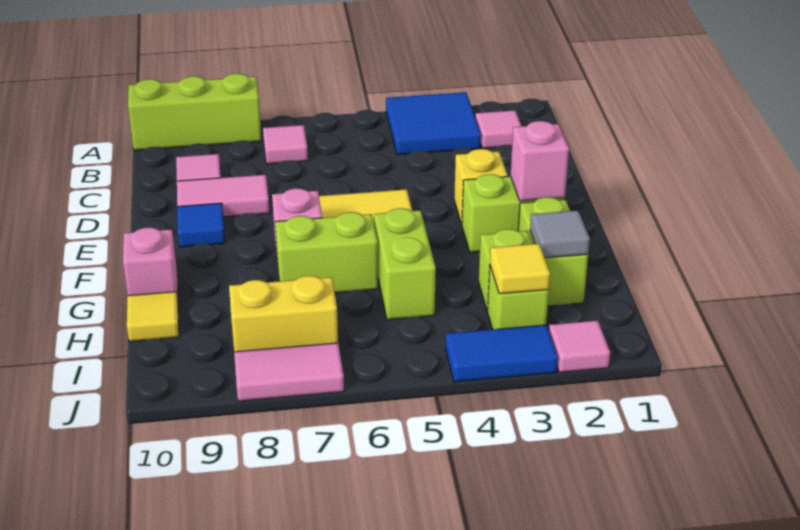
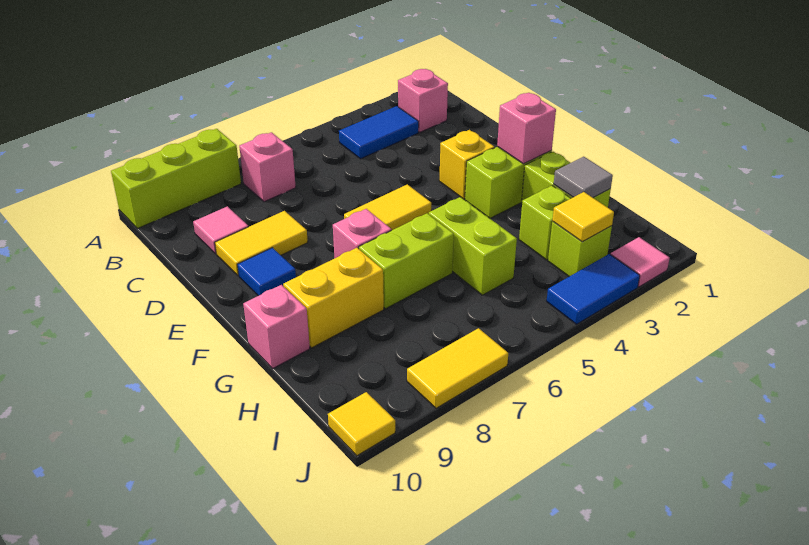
blue 2x2 tile [386,92,481,155] -> blue 1x2 tile [339,106,419,159]
pink 1x1 tile [476,110,522,148] -> pink 1x1 brick [398,69,448,132]
pink 1x1 tile [263,125,308,164] -> pink 1x1 brick [239,132,296,202]
pink 1x2 tile [177,175,270,217] -> yellow 1x2 tile [215,211,308,276]
yellow 1x1 tile [127,292,179,341] -> yellow 1x1 tile moved to [328,392,395,456]
yellow 1x2 brick [229,276,338,352] -> yellow 1x2 brick moved to [283,248,384,348]
pink 1x2 tile [234,343,344,401] -> yellow 1x2 tile [407,328,508,408]

